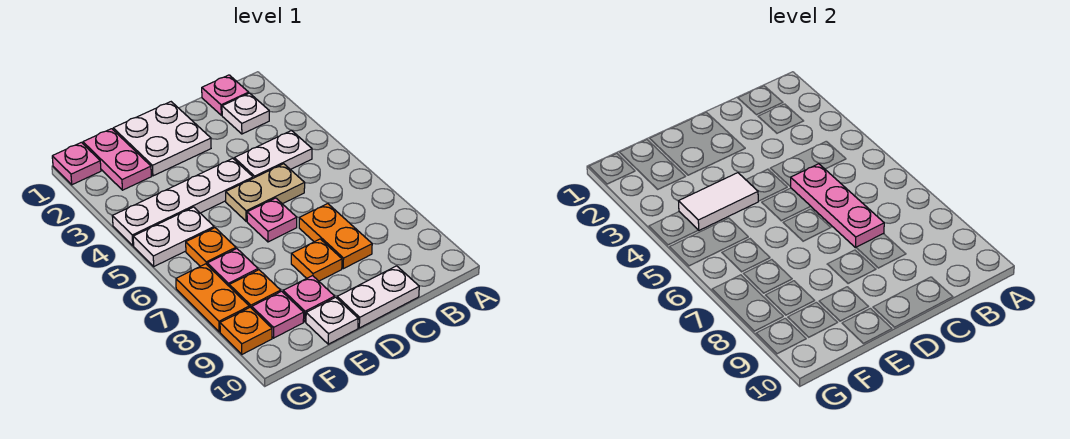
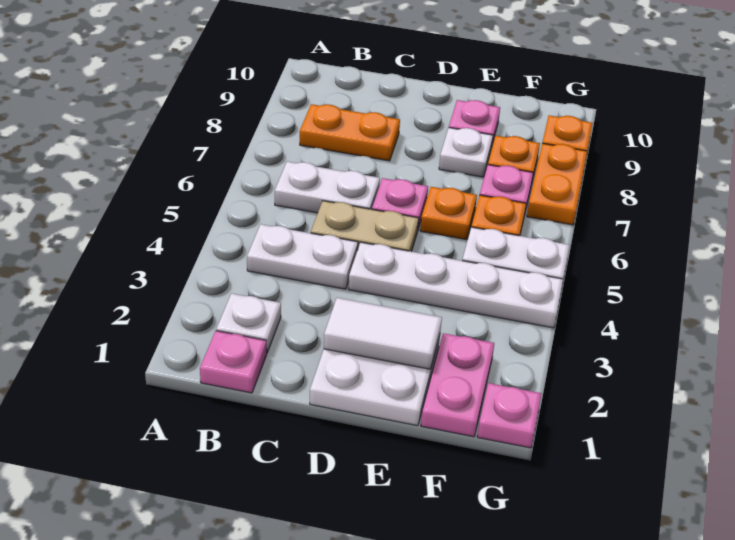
pink 1x3 plate [791,164,884,248] -> none
orange 1x2 plate [299,204,372,269] -> orange 1x2 plate turned to [300,104,400,161]
white 1x2 plate [337,266,419,328] -> white 1x2 plate moved to [275,161,380,213]
orange 1x1 plate [291,239,342,281] -> orange 1x1 plate moved to [420,187,477,240]
white 1x2 tile [679,173,758,230] -> white 1x2 tile moved to [324,298,442,369]
white 1x1 plate [306,297,358,344] -> white 1x1 plate moved to [439,128,493,177]
pink 1x1 plate [252,291,304,338] -> none

